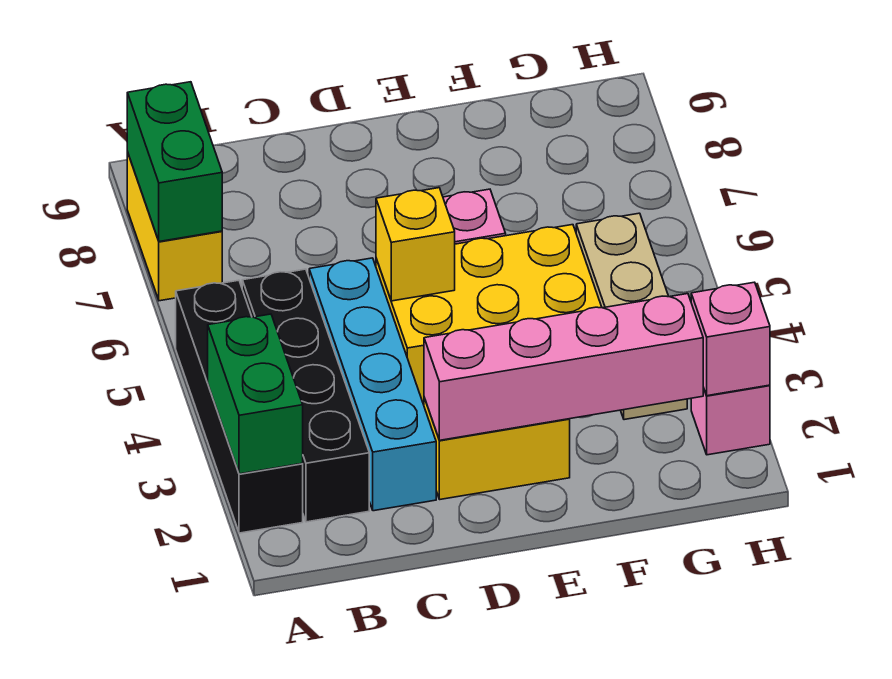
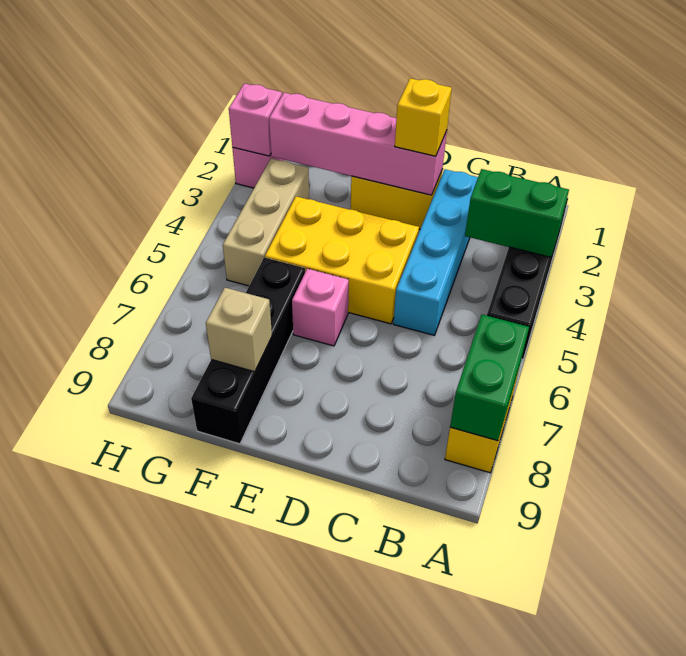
green 1x2 brick [208,314,303,474] -> green 1x2 brick turned to [465,169,569,257]
black 1x4 brick [242,269,369,522] -> black 1x4 brick moved to [191,257,305,444]
yellow 1x1 brick [376,188,455,301] -> yellow 1x1 brick moved to [395,78,452,156]
none -> tan 1x1 brick [206,288,272,372]

